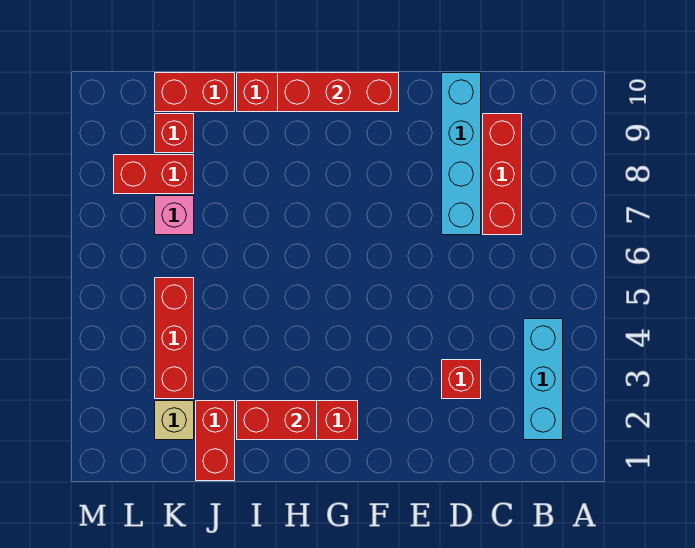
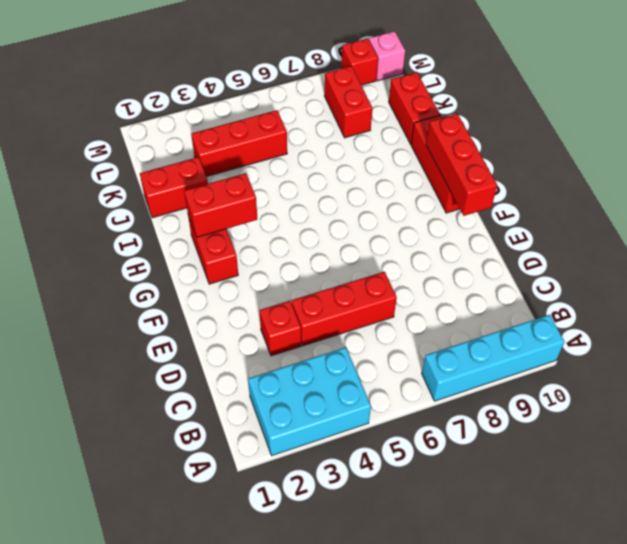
cyan 1x3 brick [524,319,563,440] -> cyan 2x3 brick [248,347,371,456]
red 1x3 brick [483,114,522,235] -> red 1x3 brick moved to [292,272,397,346]
cyan 1x4 brick [442,73,481,235] -> cyan 1x4 brick moved to [422,315,565,401]
red 1x2 brick [237,401,317,440] -> red 1x2 brick turned to [184,173,257,237]
tan 1x1 brick [155,401,194,440] -> none
pink 1x1 brick [155,196,194,235] -> pink 1x1 brick moved to [369,31,405,81]
red 1x1 brick [155,114,194,153] -> red 1x1 brick moved to [341,38,378,85]

